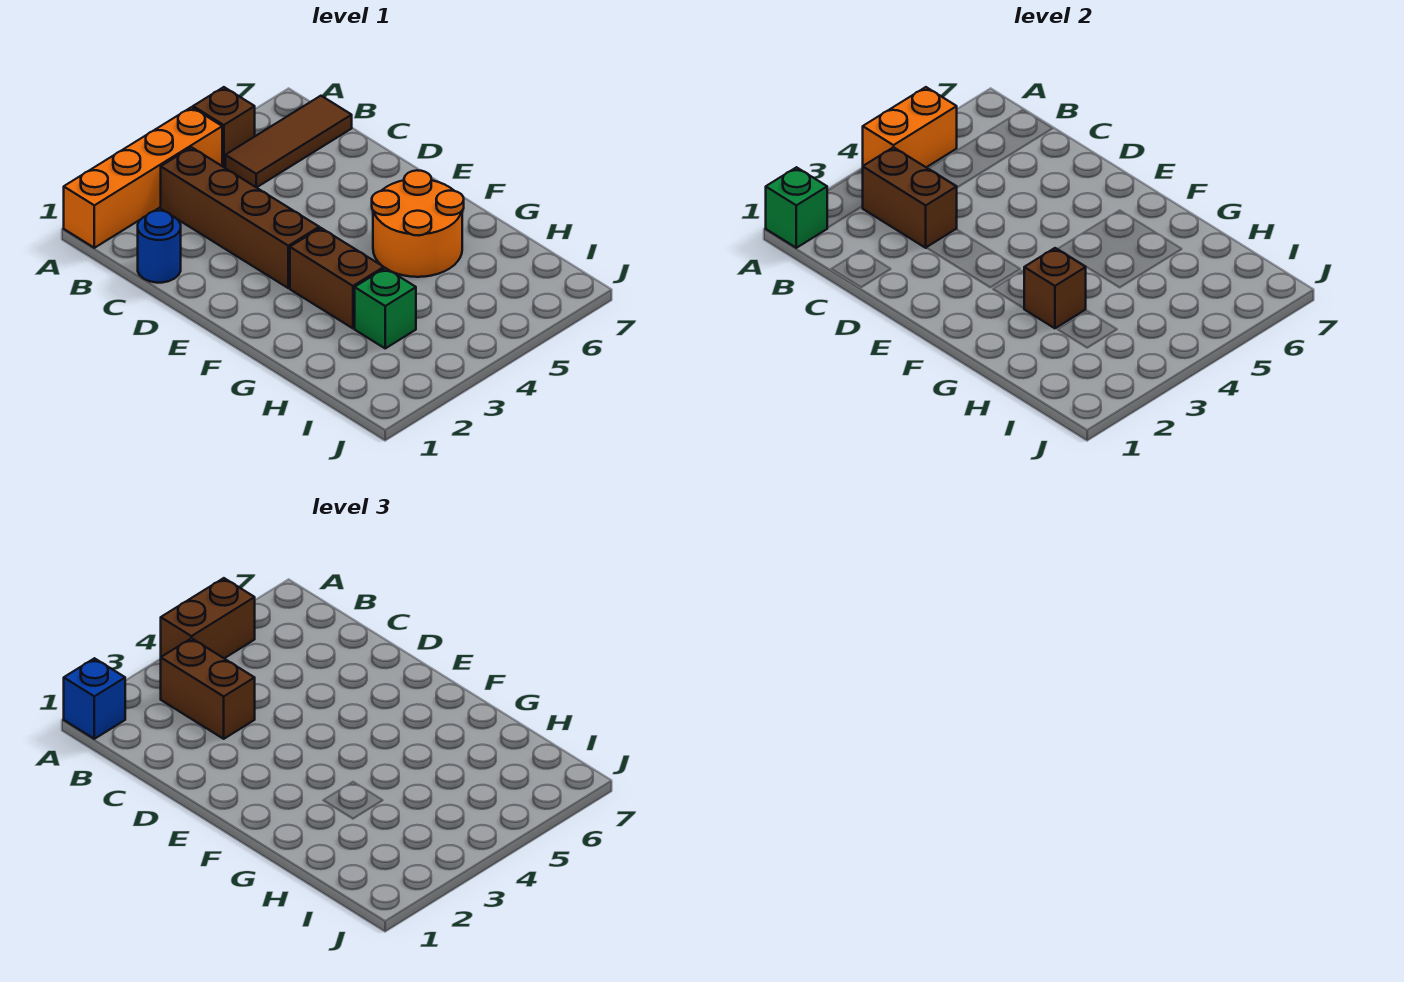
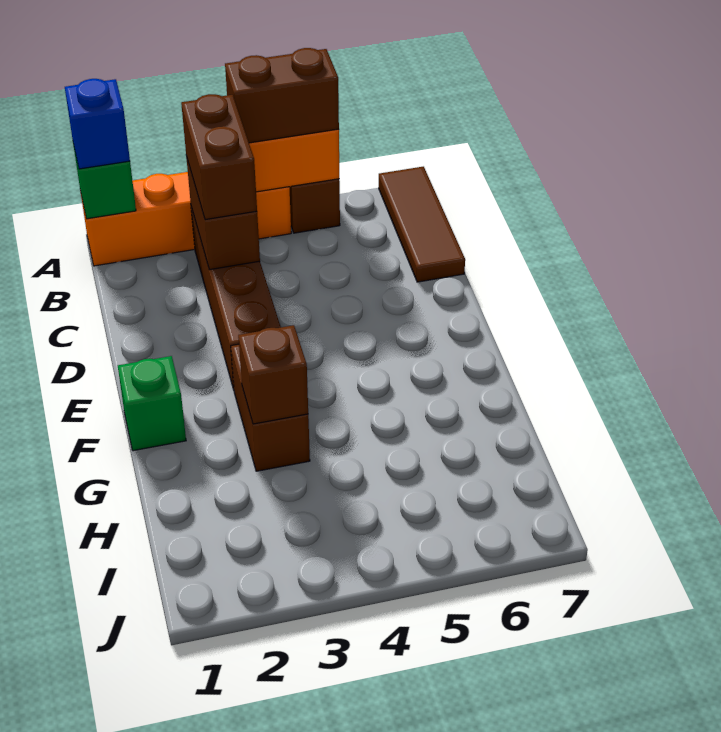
brown 1x3 tile [225,96,352,188] -> brown 1x3 tile turned to [379,167,465,282]
blue 1x1 round brick [138,211,181,283] -> none
orange 2x2 round brick [372,170,464,277] -> none
green 1x1 brick [355,268,416,348] -> green 1x1 brick moved to [118,356,186,451]

